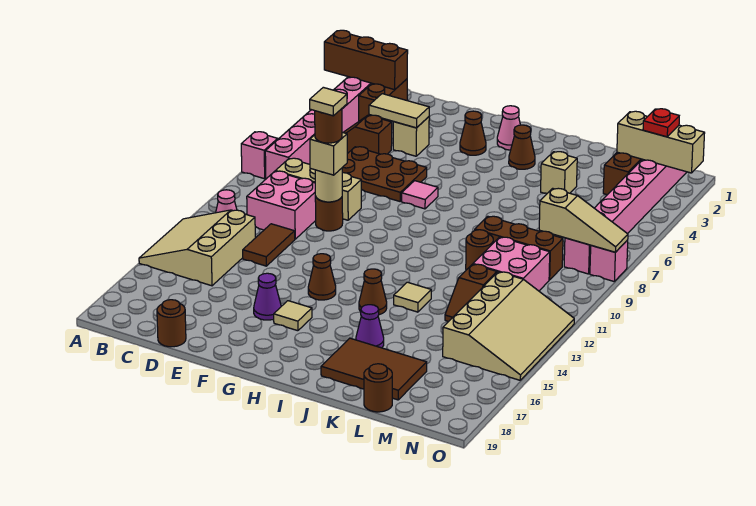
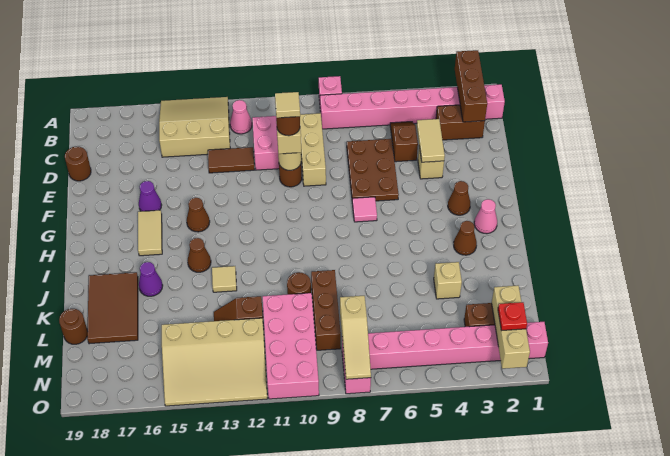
tan 1x1 tile [274,301,312,331] -> tan 1x2 tile [138,210,162,256]
pink 2x2 brick [473,237,550,291] -> pink 2x4 brick [263,293,319,399]

